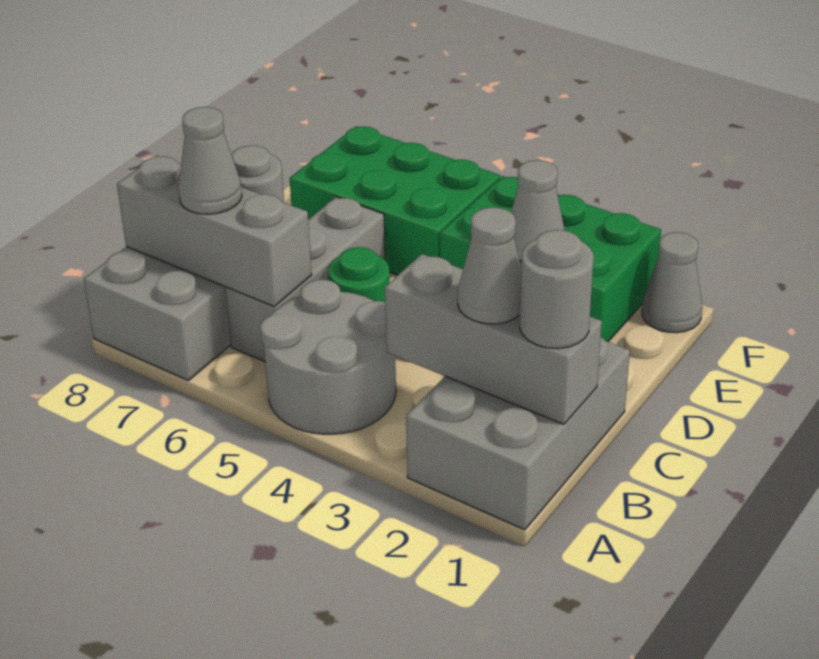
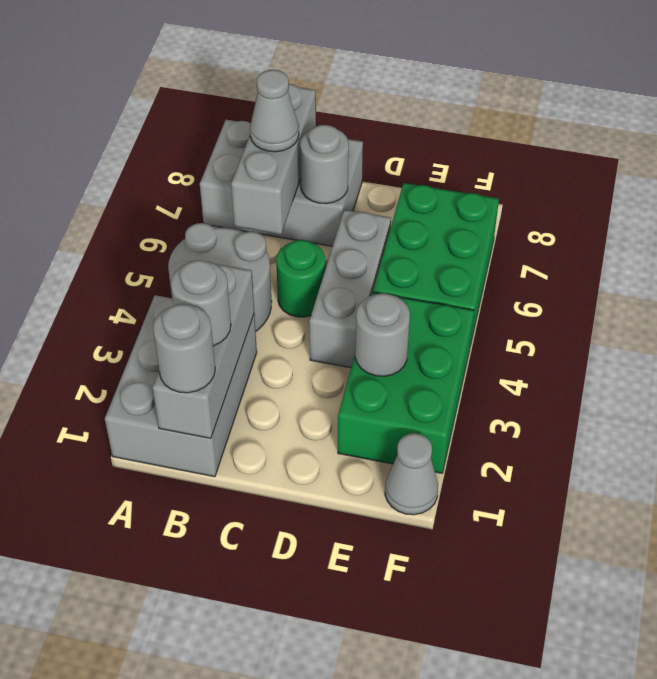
grey 2x3 brick [406,337,630,530] -> grey 2x3 brick turned to [105,295,257,477]
grey 1x1 cone [458,207,522,324] -> grey 1x1 round brick [171,260,231,346]
grey 1x3 brick [225,197,385,362] -> grey 1x3 brick turned to [309,210,391,368]
grey 1x1 cone [511,160,565,261] -> grey 1x1 round brick [355,293,410,376]

